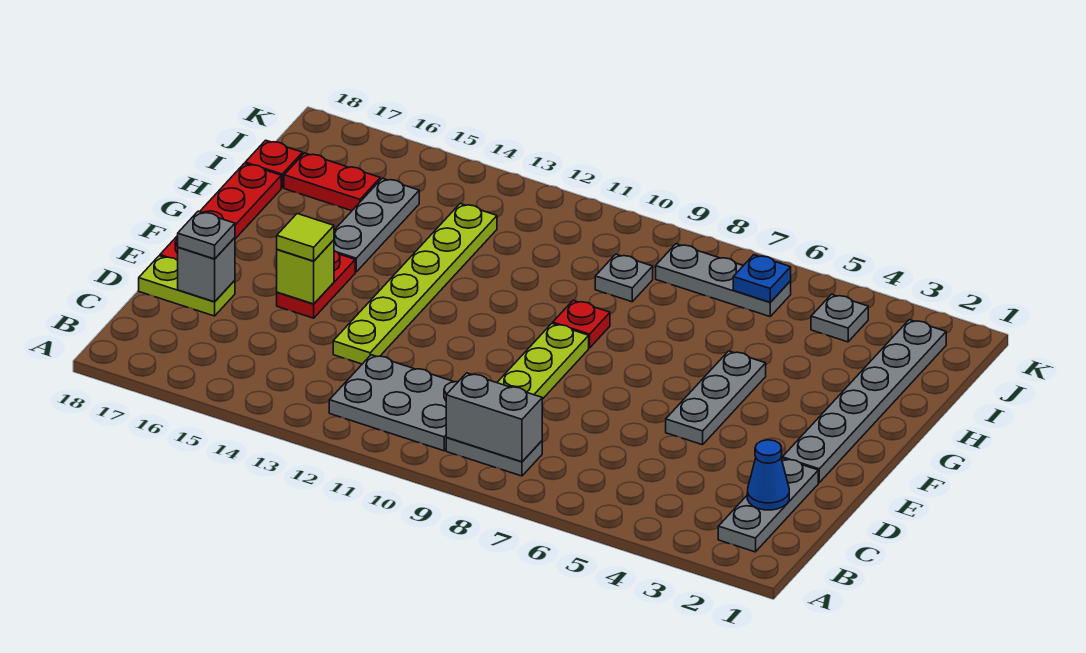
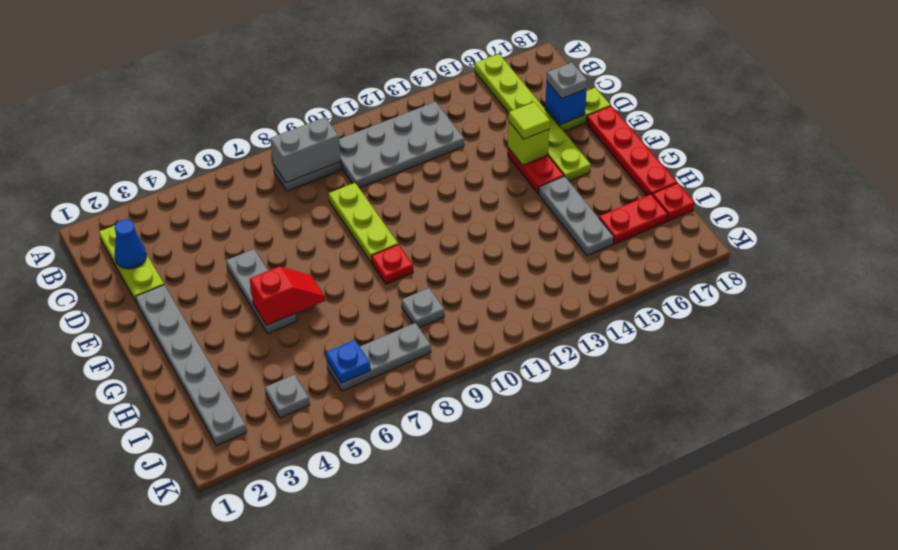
grey 1x3 plate [718,458,818,552] -> lime 1x3 plate [99,225,164,303]
grey 2x3 plate [329,355,458,451] -> grey 2x4 plate [339,102,464,188]
lime 1x6 plate [333,204,497,364] -> lime 1x6 plate moved to [475,54,591,181]
grey 1x1 brick [178,238,235,302] -> blue 1x1 brick [545,82,587,125]
none -> red 1x2 slope [250,266,325,325]

